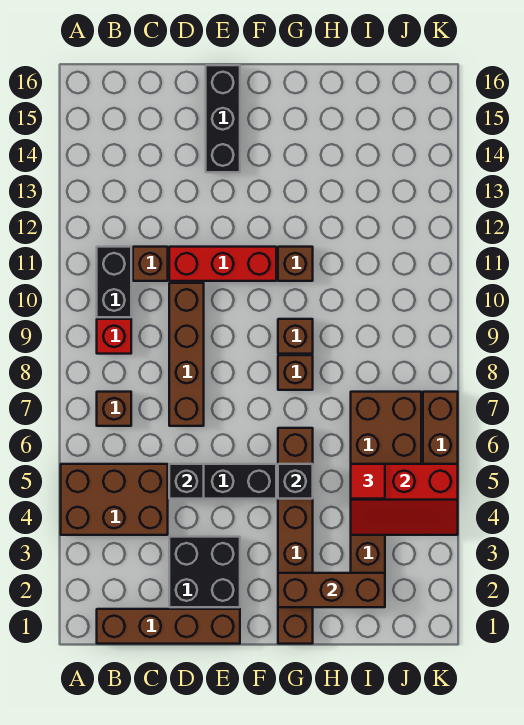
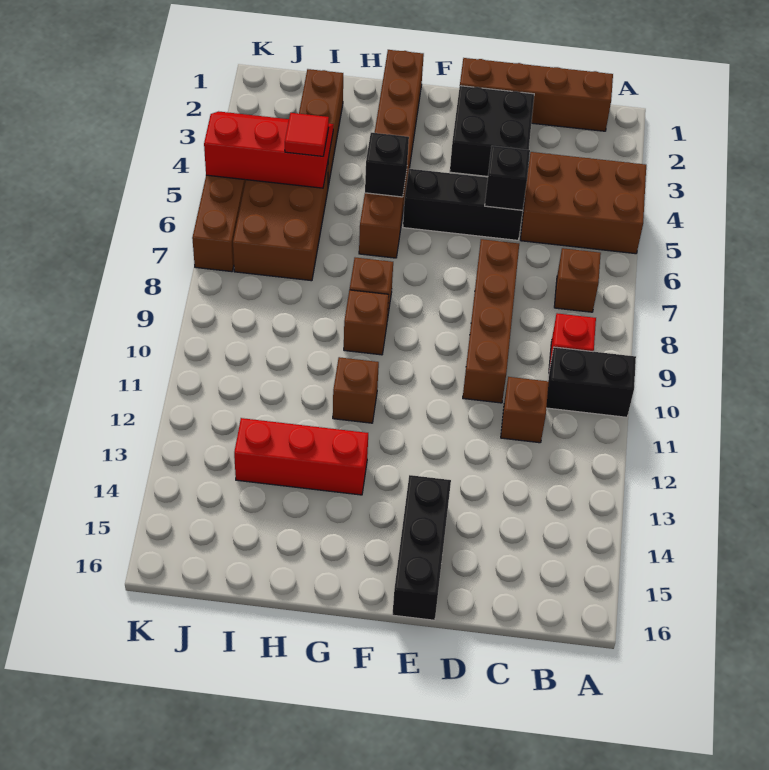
black 1x2 brick [97,247,131,317] -> black 1x2 brick turned to [546,347,636,417]
red 1x3 brick [169,247,276,281] -> red 1x3 brick moved to [234,418,368,495]
brown 1x3 brick [278,573,385,607] -> none

